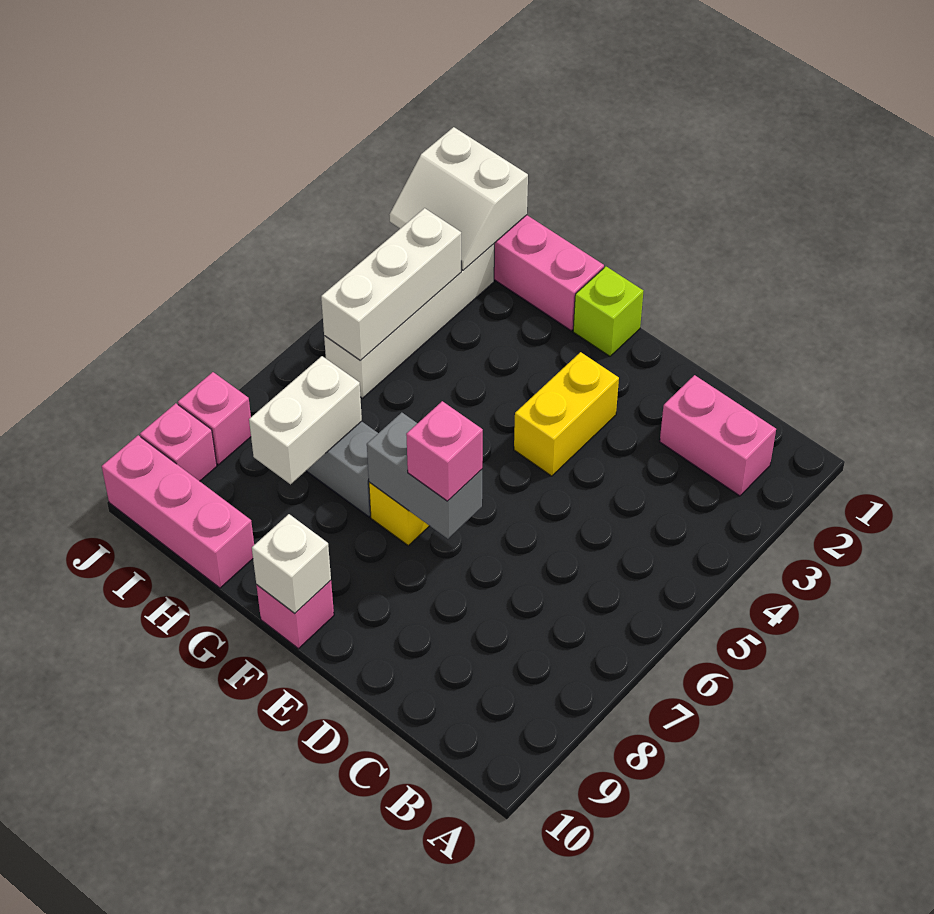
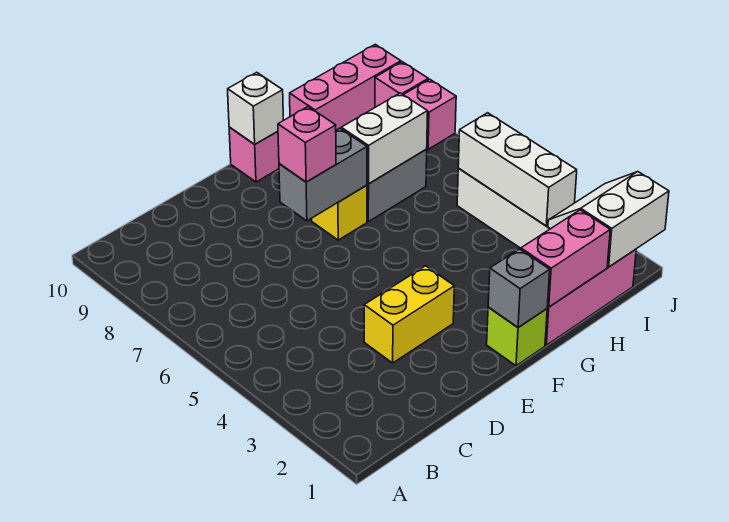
pink 1x2 brick [660,375,776,496] -> pink 1x2 brick moved to [521,210,610,307]
yellow 1x2 brick [514,352,619,476] -> yellow 1x2 brick turned to [364,266,454,363]
none -> grey 1x1 brick [488,249,550,328]
white 1x2 brick [249,356,362,484] -> white 1x2 brick turned to [341,93,428,184]

